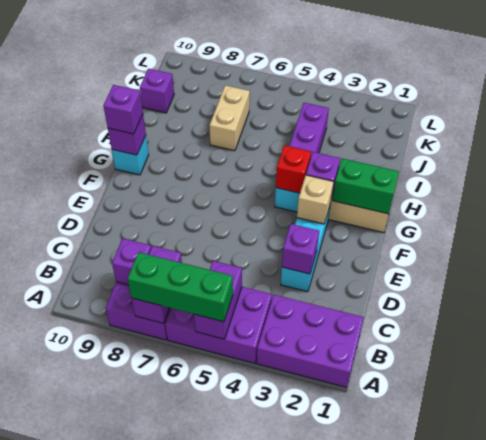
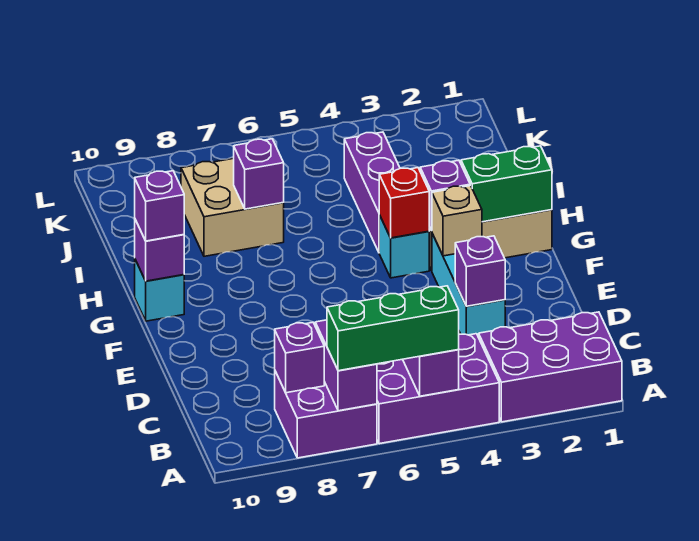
tan 1x2 brick [209,85,250,151] -> tan 2x2 brick [181,158,284,256]
purple 1x1 brick [140,69,174,113] -> purple 1x1 brick moved to [234,139,284,209]

